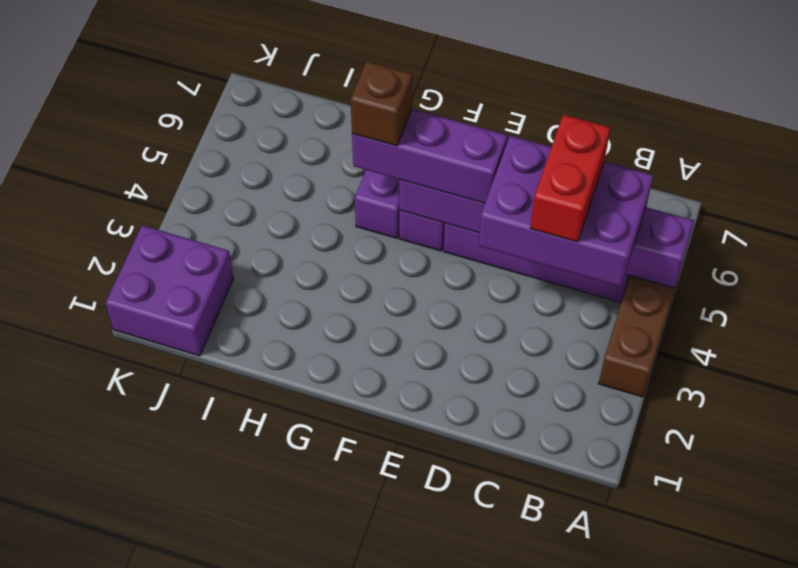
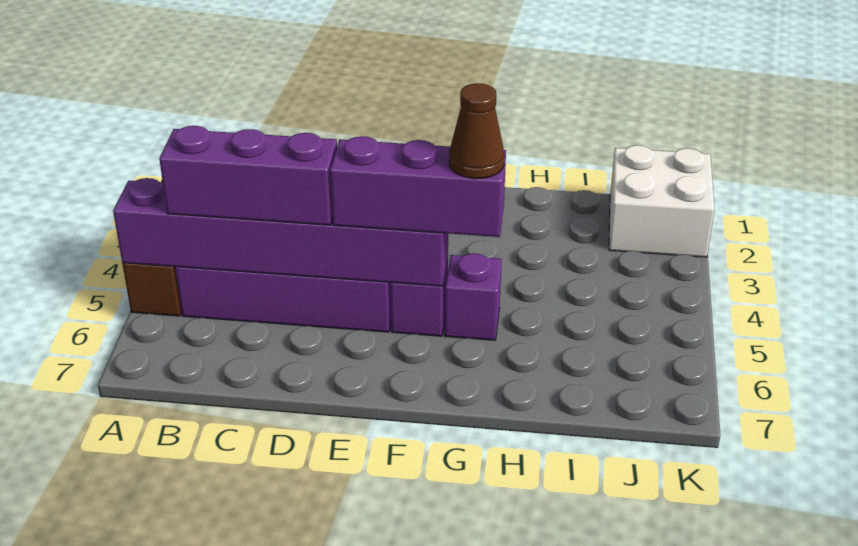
purple 2x3 brick [479,136,653,286] -> purple 1x3 brick [159,126,337,225]
red 1x2 brick [530,115,610,242] -> none
brown 1x1 brick [351,61,413,146] -> brown 1x1 cone [449,83,505,179]
purple 2x2 brick [105,225,234,356] -> white 2x2 brick [609,145,715,257]

